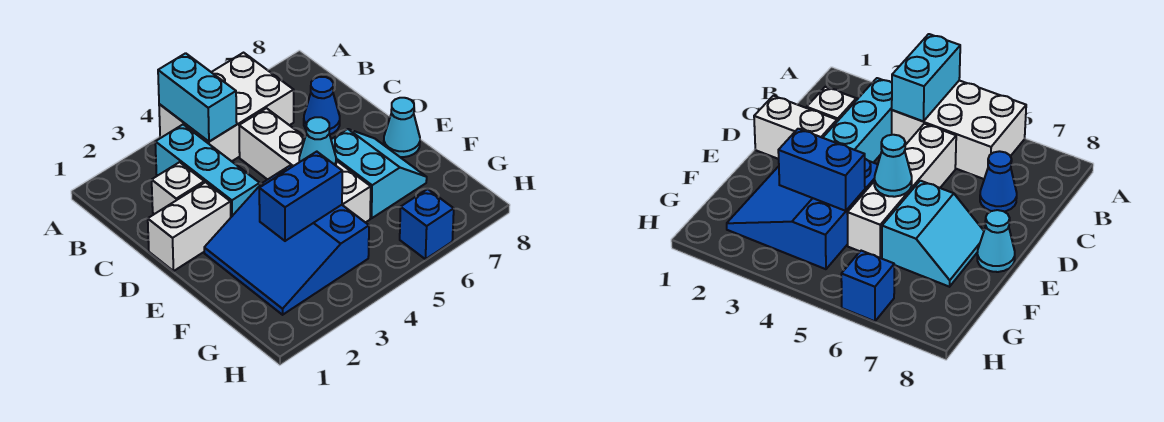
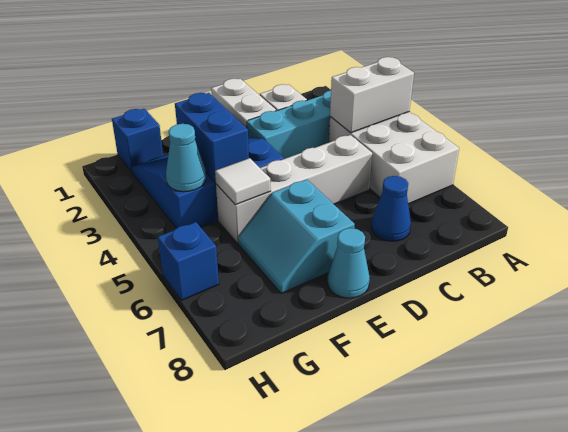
cyan 1x2 brick [158,53,237,142] -> white 1x2 brick [330,57,414,133]
cyan 1x1 cone [299,117,336,165] -> cyan 1x1 cone moved to [166,124,206,192]
cyan 2x2 slope [331,129,427,218] -> cyan 2x2 slope turned to [238,179,355,294]
none -> white 1x1 tile [215,158,271,205]
none -> blue 1x1 brick [112,109,163,172]

